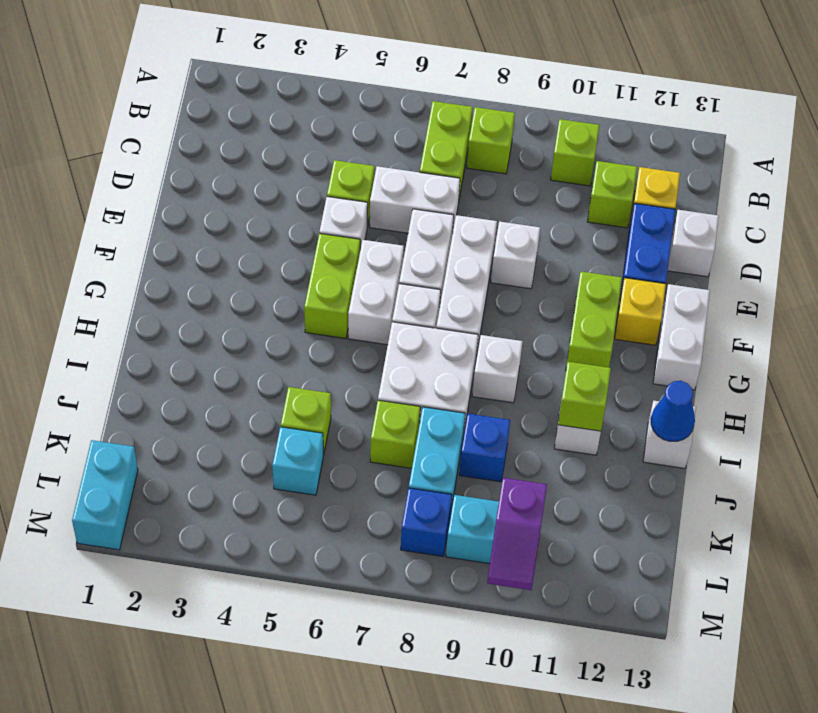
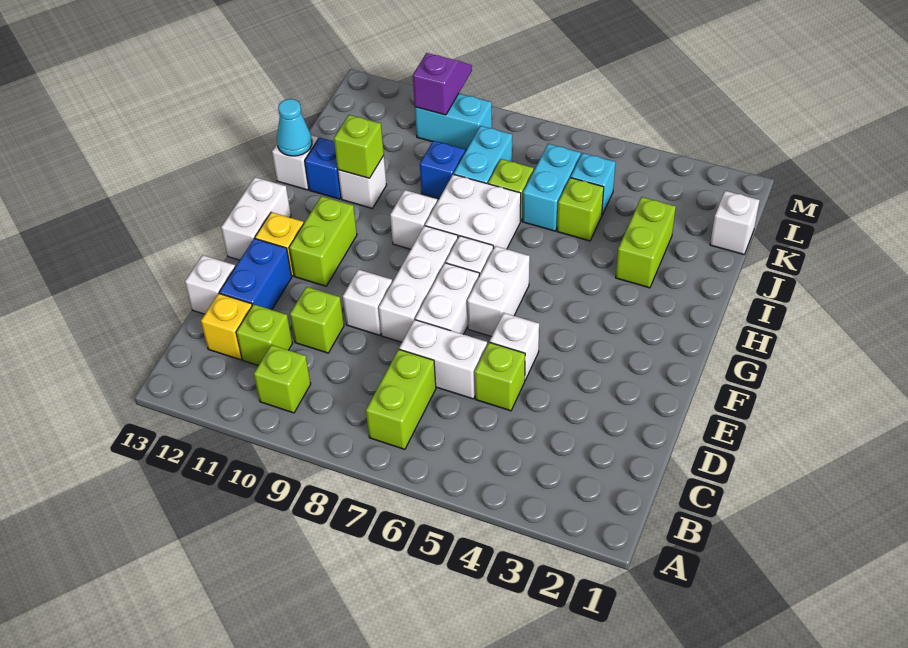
lime 1x1 brick [467,107,515,174] -> lime 1x1 brick moved to [290,287,344,353]
lime 1x2 brick [304,233,360,339] -> lime 1x2 brick moved to [616,197,676,288]
blue 1x1 cone [651,381,695,441] -> cyan 1x1 cone [277,99,312,156]
none -> white 1x1 brick [710,191,760,254]
cyan 1x2 brick [72,440,138,550] -> cyan 1x2 brick moved to [523,144,581,231]
blue 1x1 brick [401,488,452,556] -> blue 1x1 brick moved to [305,138,341,199]

